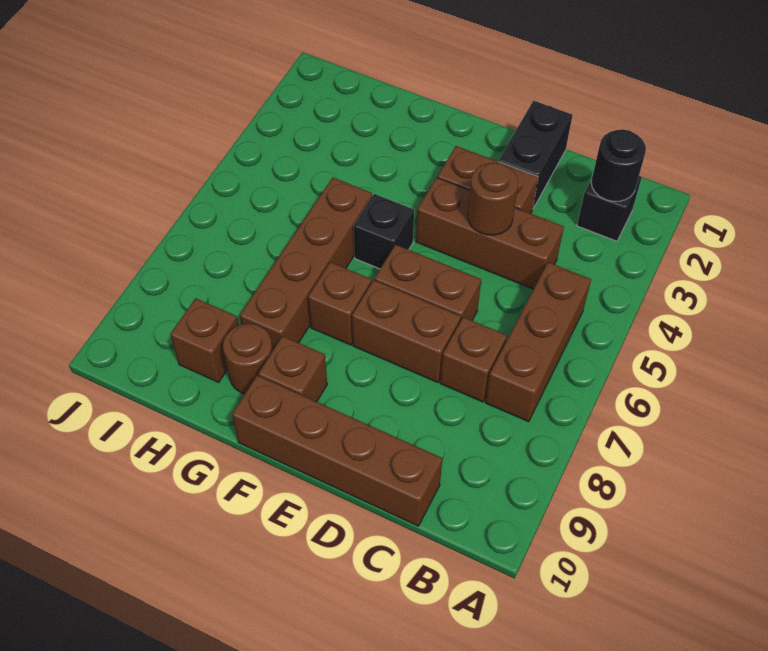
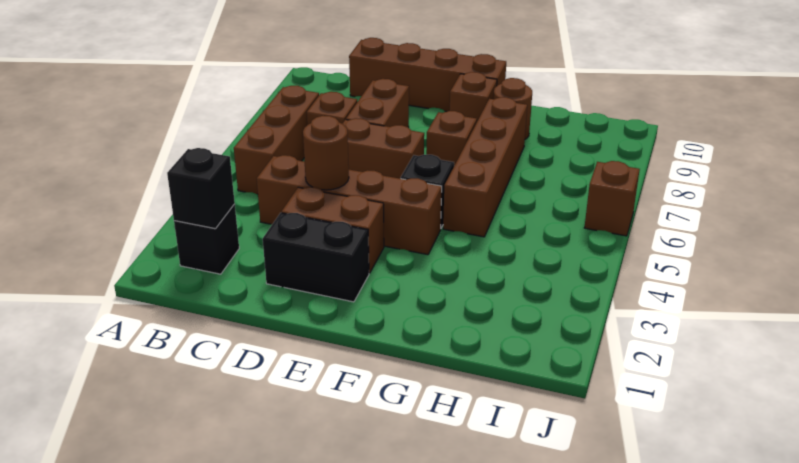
black 1x1 round brick [591,129,646,201] -> black 1x1 brick [167,148,235,229]
brown 1x3 brick [416,178,564,289] -> brown 1x4 brick [257,155,442,255]
black 1x2 brick [498,101,572,208] -> black 1x2 brick turned to [263,213,369,302]
brown 1x2 brick [352,280,461,382] -> brown 1x2 brick turned to [346,79,409,128]
brown 1x1 brick [170,298,238,382] -> brown 1x1 brick moved to [584,161,640,236]

